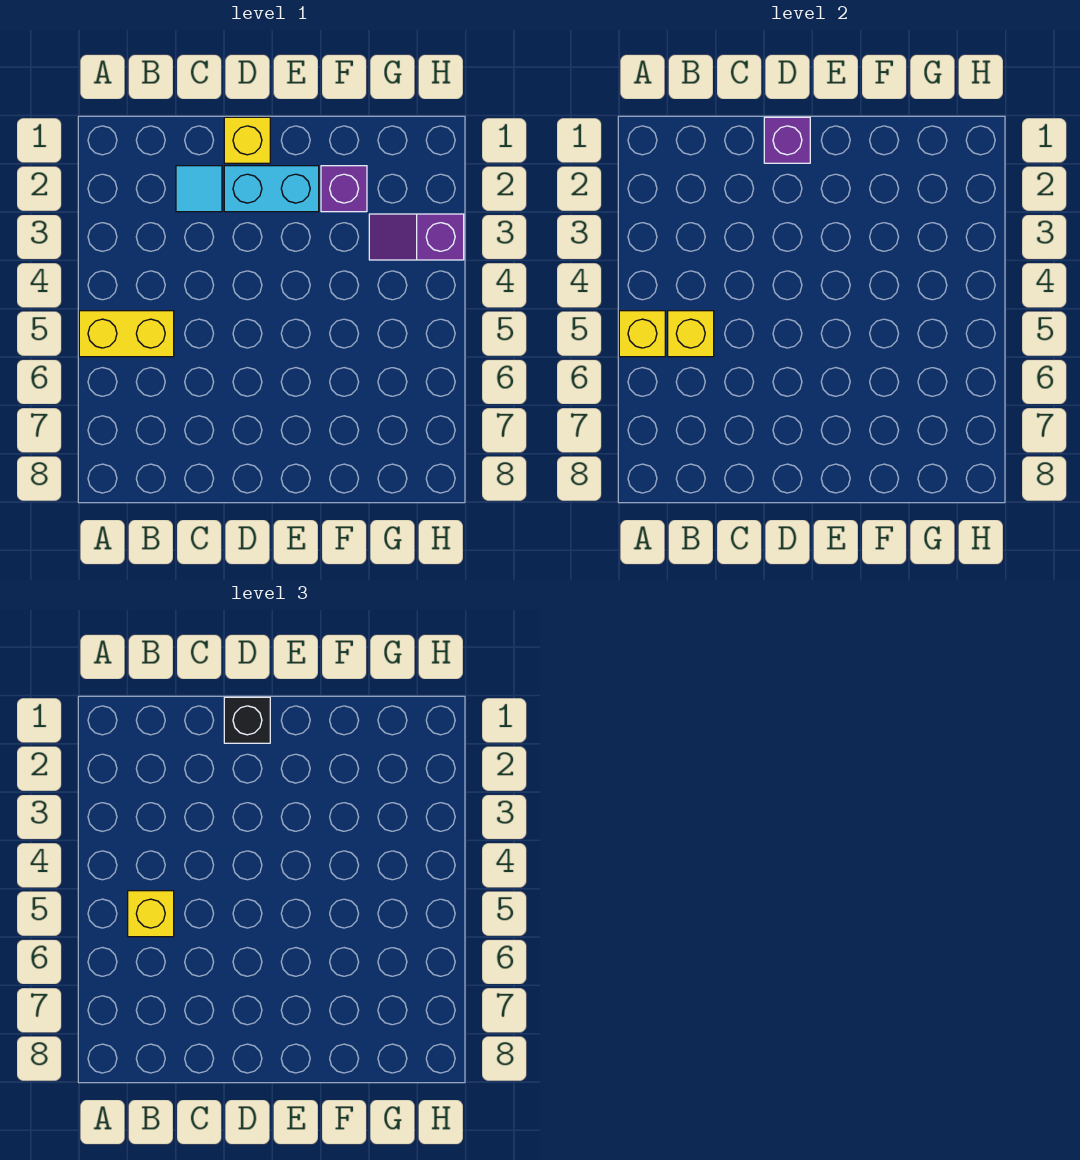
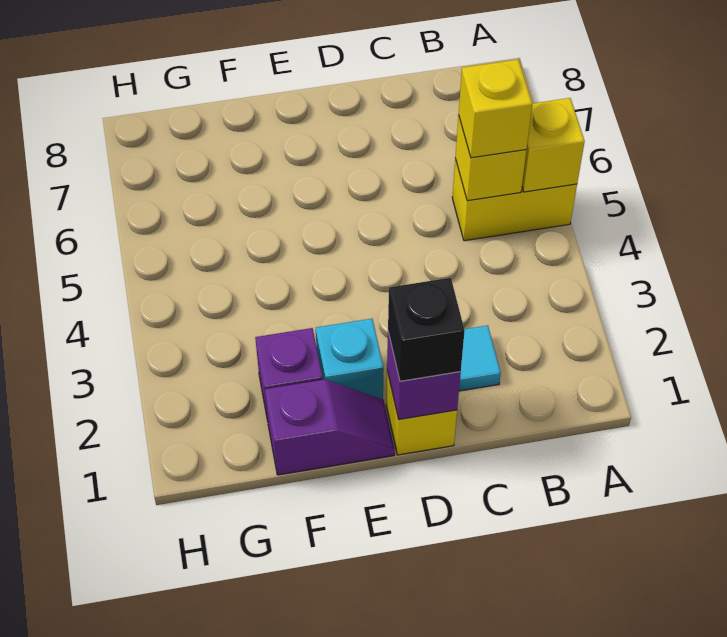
cyan 1x2 brick [224,166,319,212] -> cyan 1x1 brick [316,319,384,399]
purple 1x2 slope [369,214,464,260] -> purple 1x2 slope moved to [265,379,395,475]

